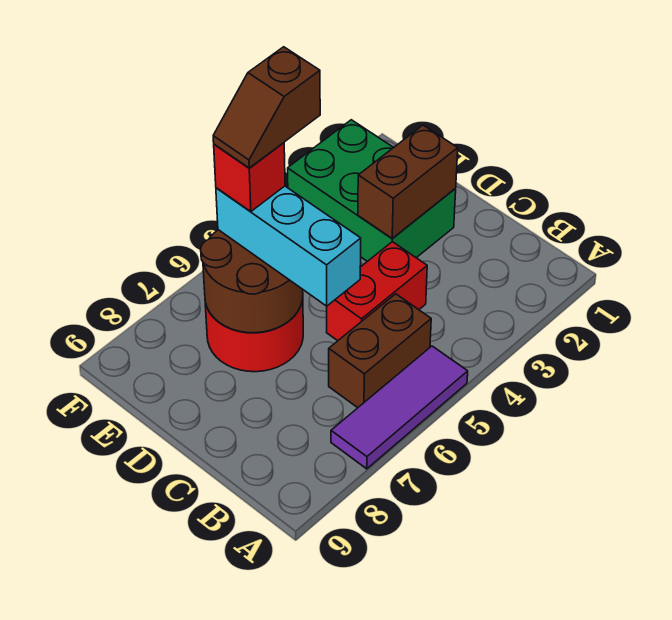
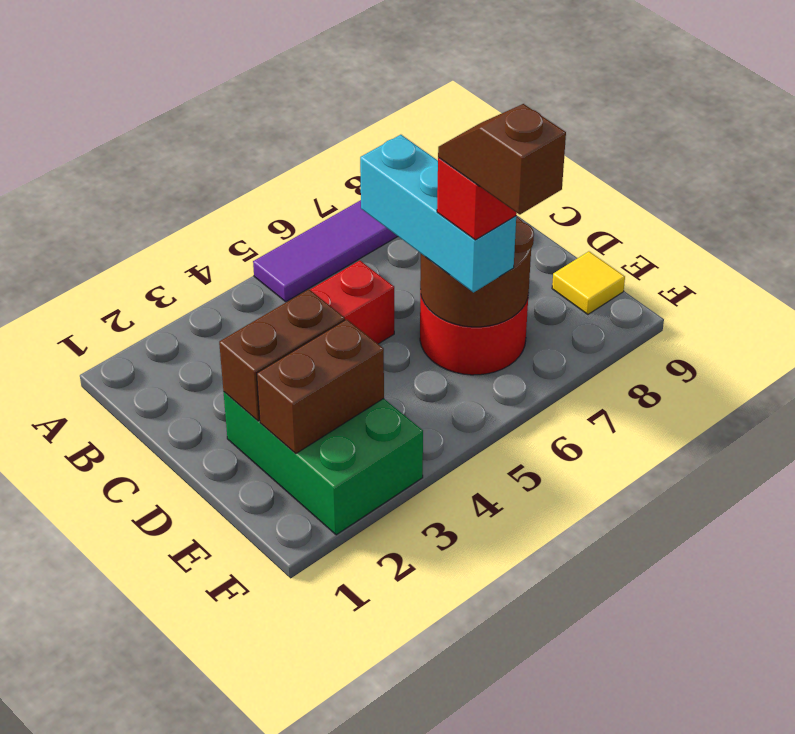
brown 1x2 brick [329,294,431,408] -> brown 1x2 brick moved to [257,319,384,454]
brown 1x2 slope [213,47,320,168] -> brown 1x2 slope turned to [438,104,566,214]
none -> yellow 1x1 tile [552,251,625,314]

